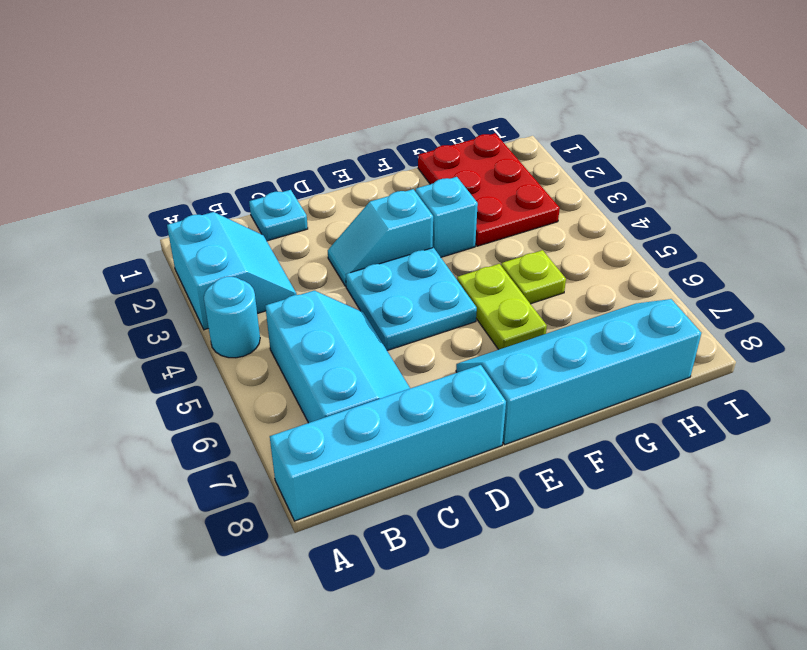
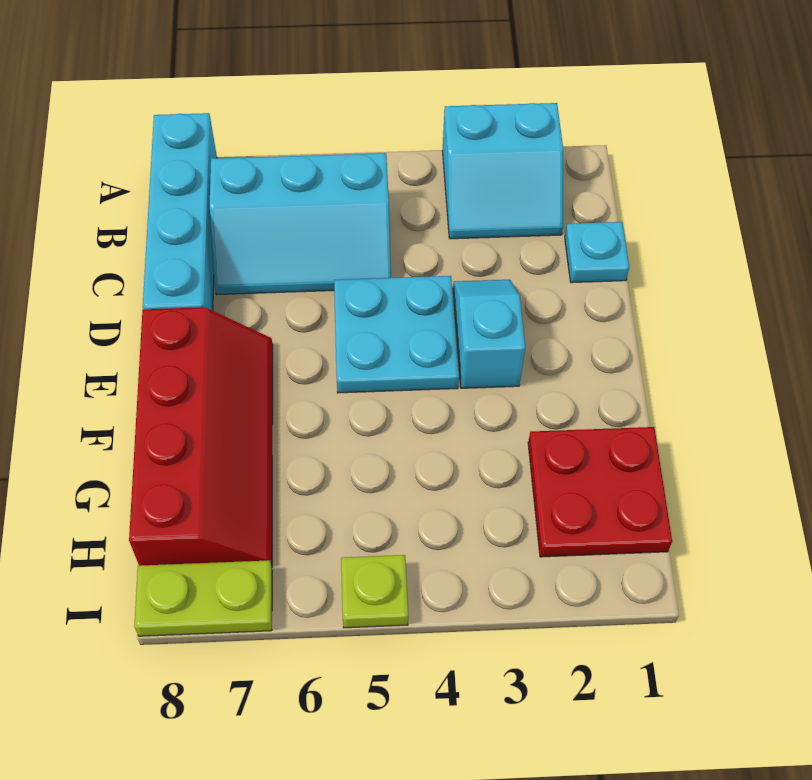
cyan 1x1 round brick [204,277,260,358] -> none
cyan 2x4 slope [456,299,701,444] -> red 2x4 slope [129,307,273,567]
cyan 1x1 brick [416,177,478,257] -> none
lime 1x2 plate [457,264,547,350] -> lime 1x2 plate moved to [134,560,272,636]
red 2x3 plate [418,133,560,246] -> red 2x2 plate [528,427,672,557]
lime 1x1 plate [501,250,566,304] -> lime 1x1 plate moved to [341,555,408,628]

